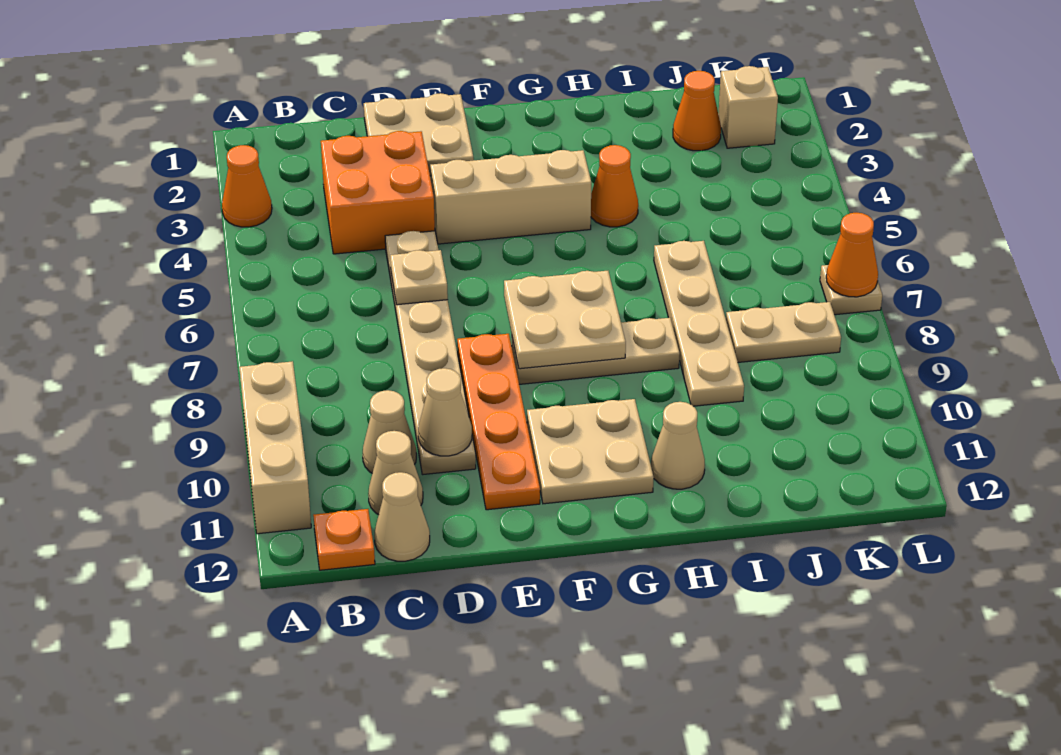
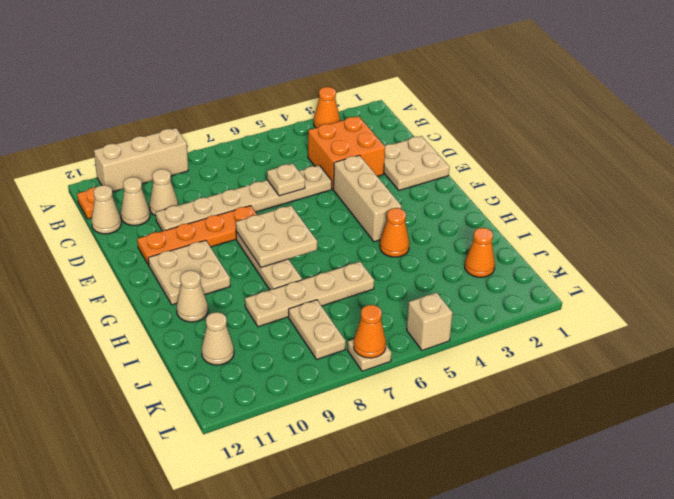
tan 1x1 cone [418,368,472,456] -> tan 1x1 cone moved to [201,312,234,365]
tan 1x1 brick [718,66,778,148] -> tan 1x1 brick moved to [407,293,453,350]

